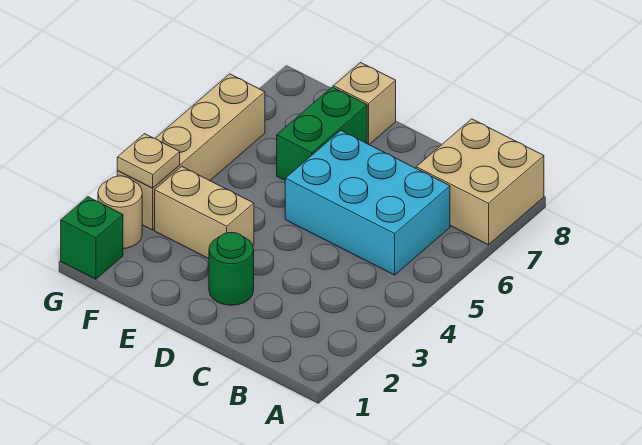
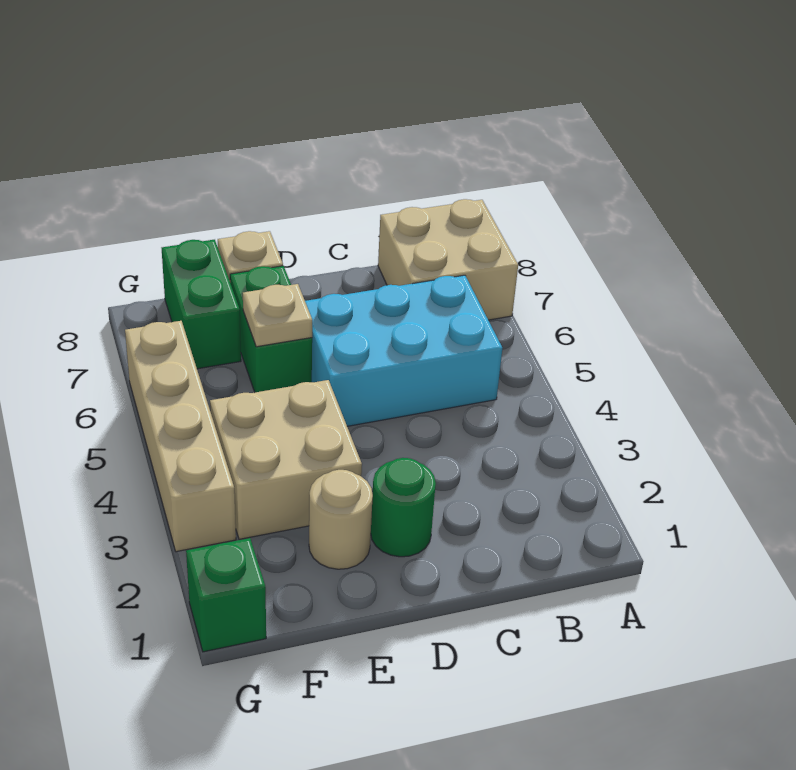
tan 1x2 brick [155,166,254,259] -> tan 2x2 brick [210,380,362,539]
none -> green 1x2 brick [162,240,241,369]
tan 1x1 round brick [98,176,142,249] -> tan 1x1 round brick moved to [309,470,373,569]
tan 1x1 plate [117,134,180,188] -> tan 1x1 plate moved to [243,284,312,347]

